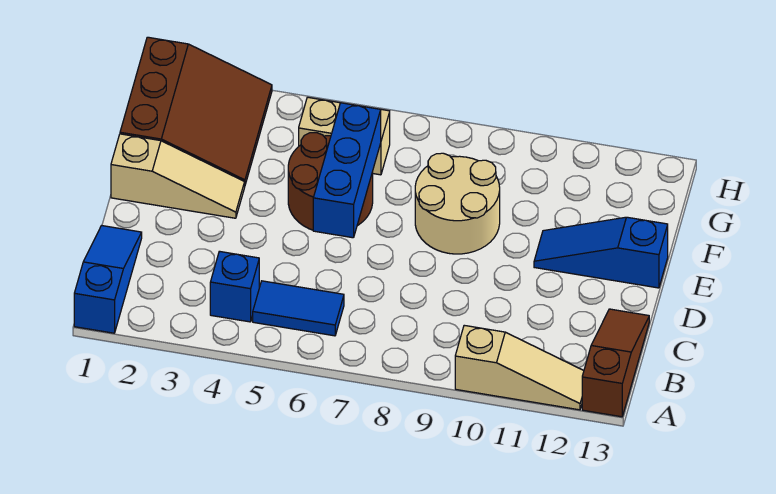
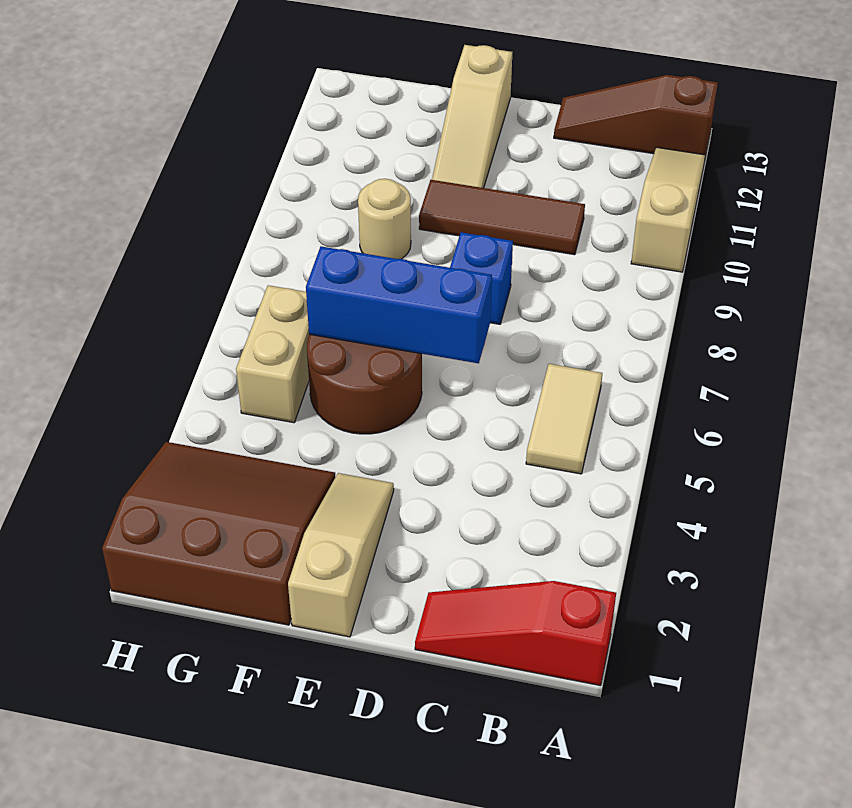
blue 1x3 slope [74,226,142,333] -> red 1x3 slope [415,581,616,686]
blue 1x1 brick [210,251,259,322] -> blue 1x1 brick moved to [450,232,513,324]
blue 1x2 tile [253,281,344,336] -> tan 1x2 tile [526,364,602,474]
none -> brown 1x3 tile [419,180,585,255]
tan 2x2 round brick [415,153,500,254] -> tan 1x1 round brick [358,179,411,259]
blue 1x3 slope [534,217,668,288] -> tan 1x3 slope [432,45,512,188]

